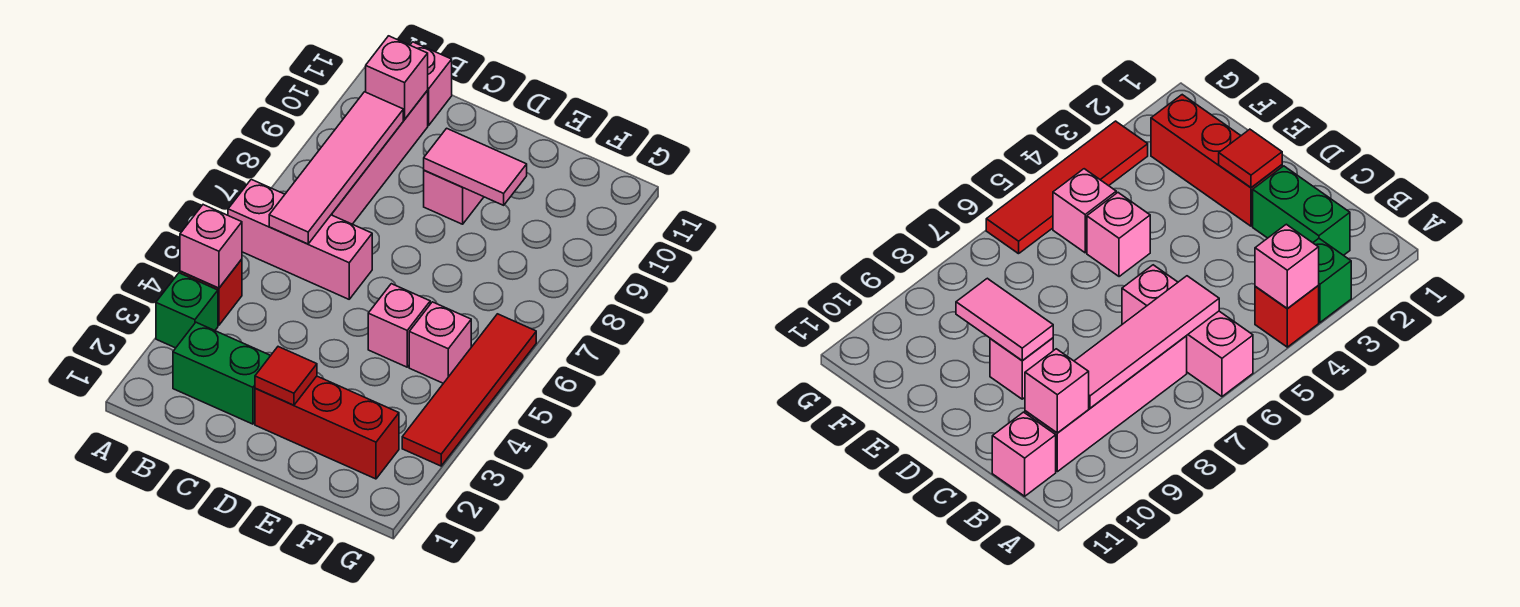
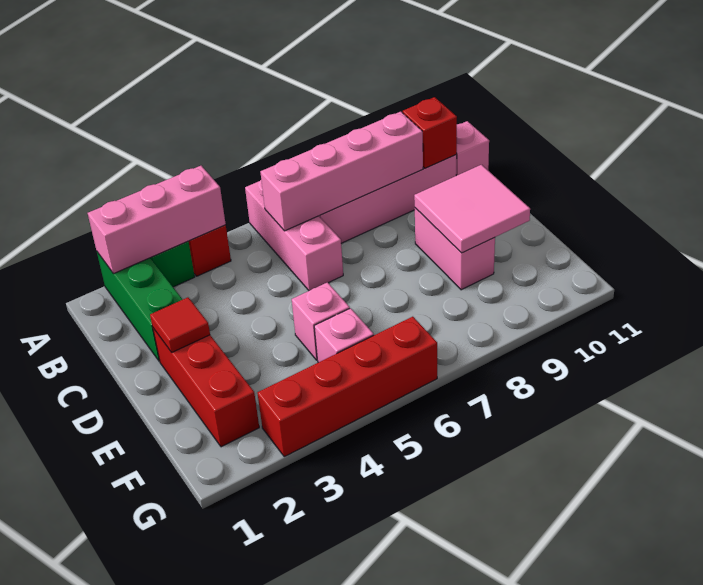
pink 1x1 brick [180,205,242,288] -> pink 1x3 brick [88,166,226,274]
green 1x2 brick [173,322,271,424] -> green 1x3 brick [97,252,183,361]
pink 1x4 tile [269,92,403,244] -> pink 1x4 brick [260,112,423,231]
pink 1x1 brick [366,36,428,119] -> red 1x1 brick [403,97,457,168]
pink 1x1 brick [424,170,484,224] -> pink 1x2 brick [415,208,495,290]
pink 1x2 tile [424,128,527,205] -> pink 2x2 tile [414,165,530,253]
red 1x4 tile [402,314,536,466] -> red 1x4 brick [257,317,437,457]

